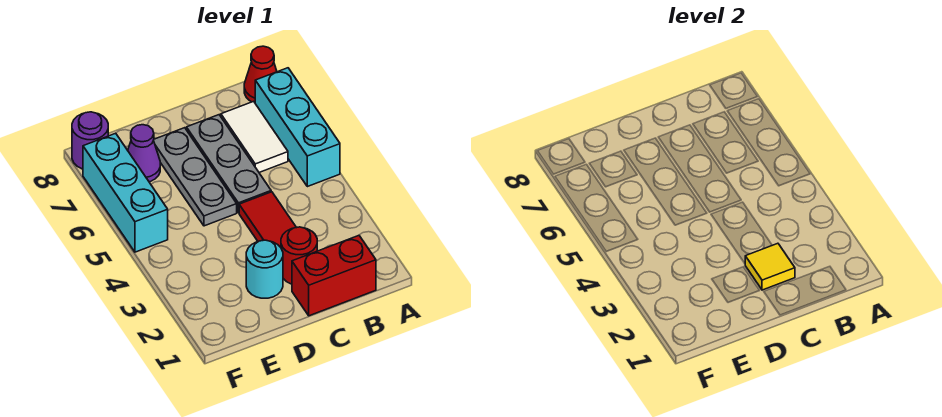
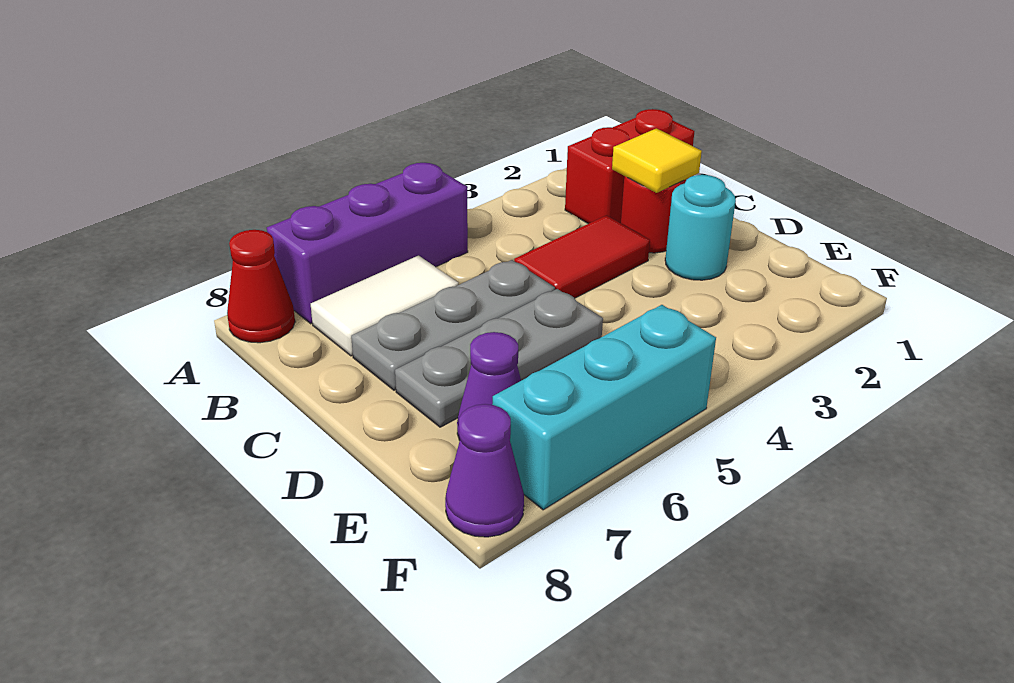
cyan 1x3 brick [255,68,340,187] -> purple 1x3 brick [267,163,468,324]
red 1x2 brick [292,235,376,316] -> red 1x2 brick turned to [565,109,695,224]
purple 1x1 round brick [72,112,108,169] -> purple 1x1 cone [445,404,524,537]

